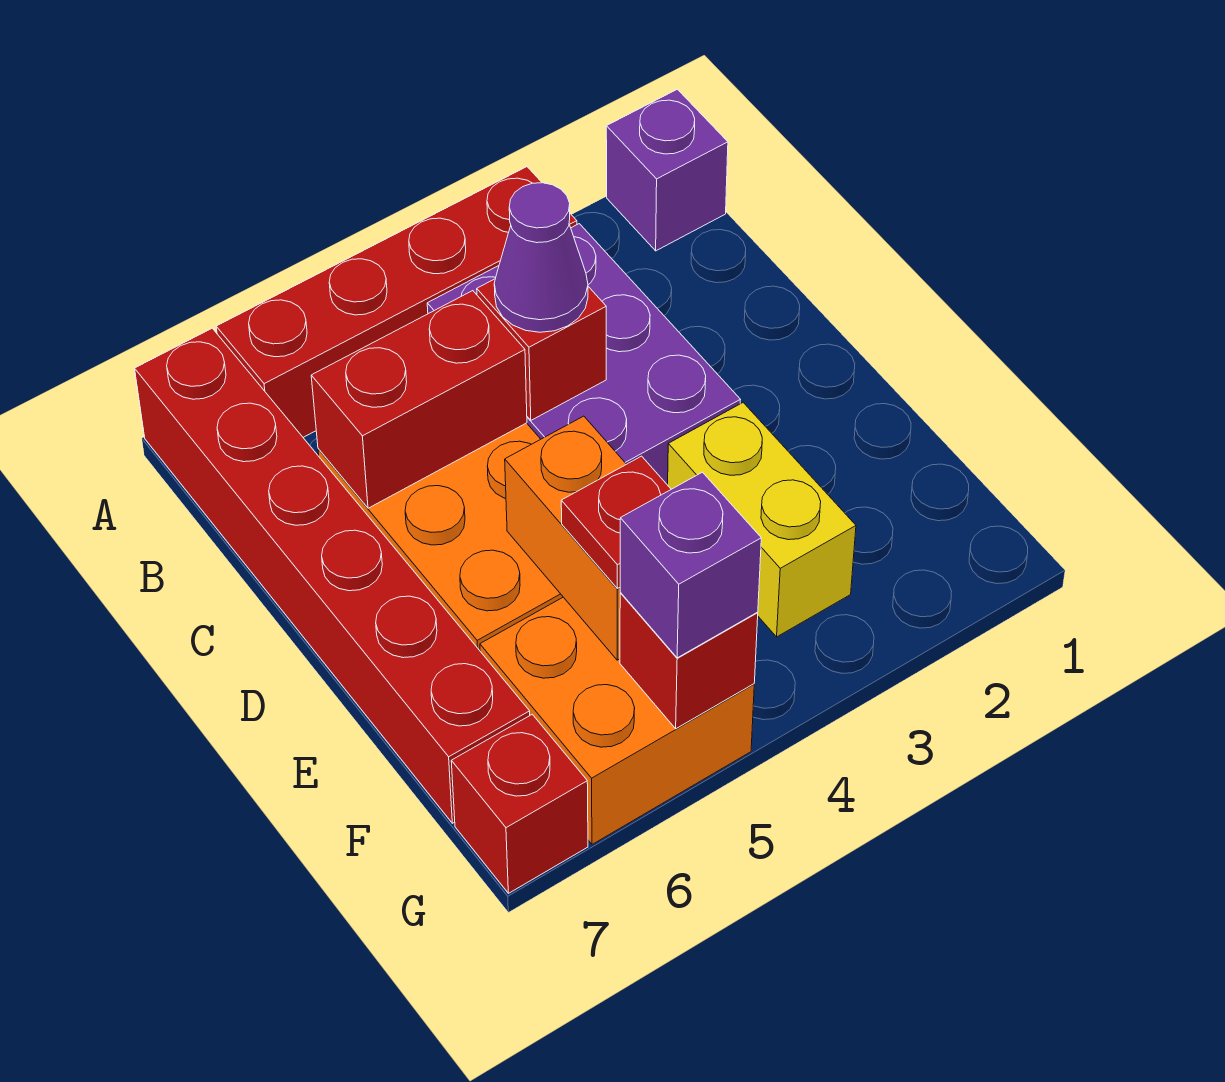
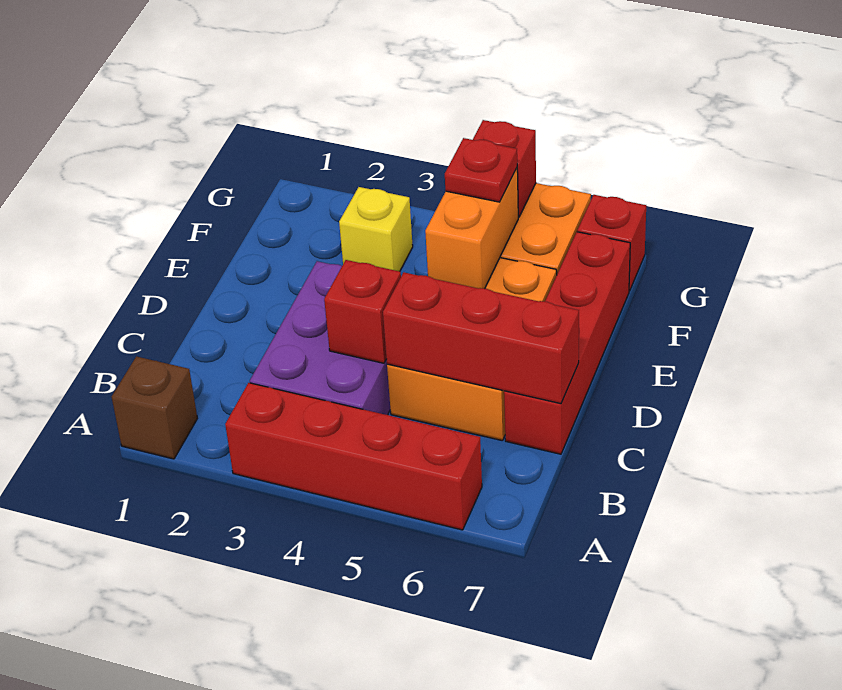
purple 1x1 brick [606,89,728,251] -> brown 1x1 brick [112,356,197,459]
red 1x6 brick [135,328,530,823] -> red 1x4 brick [504,232,630,454]
purple 1x1 cone [494,183,588,332] -> none
red 1x2 brick [311,291,527,508] -> red 1x3 brick [383,272,579,404]
yellow 1x2 brick [668,403,856,637] -> yellow 1x1 brick [339,187,413,271]
purple 1x1 brick [620,472,761,658] -> none

